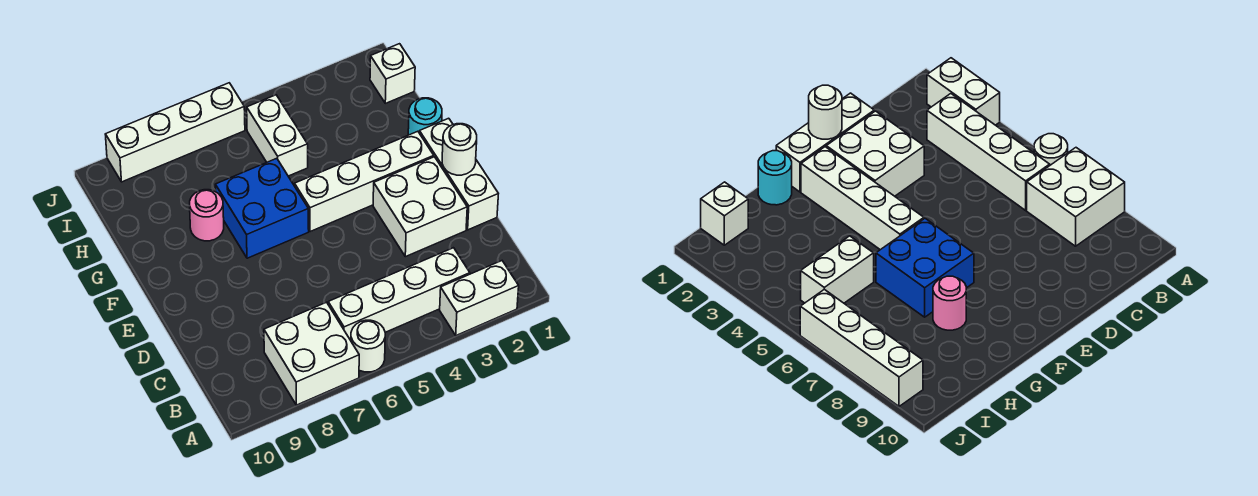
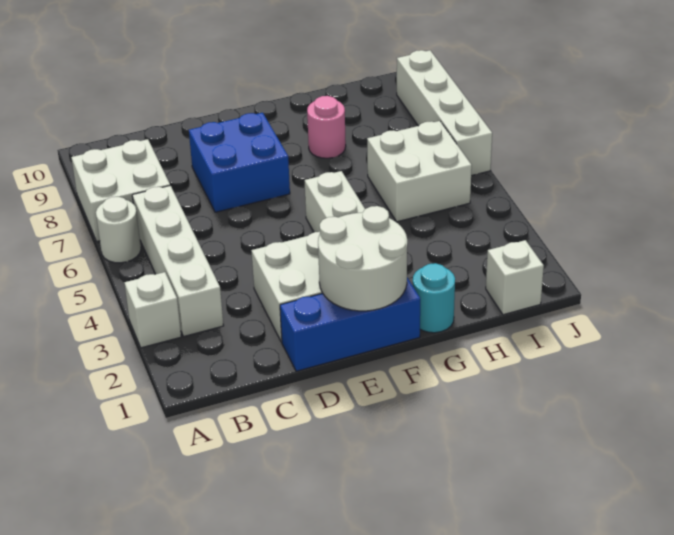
white 1x2 brick [440,261,519,336] -> white 1x1 brick [124,272,181,348]
white 1x3 brick [419,118,498,230] -> blue 1x3 brick [280,277,420,371]
white 1x1 round brick [442,124,477,175] -> white 2x2 round brick [318,206,407,311]
blue 2x2 brick [215,158,309,258] -> blue 2x2 brick moved to [189,113,290,212]
white 1x2 brick [247,95,308,176] -> white 2x2 brick [367,121,472,222]

